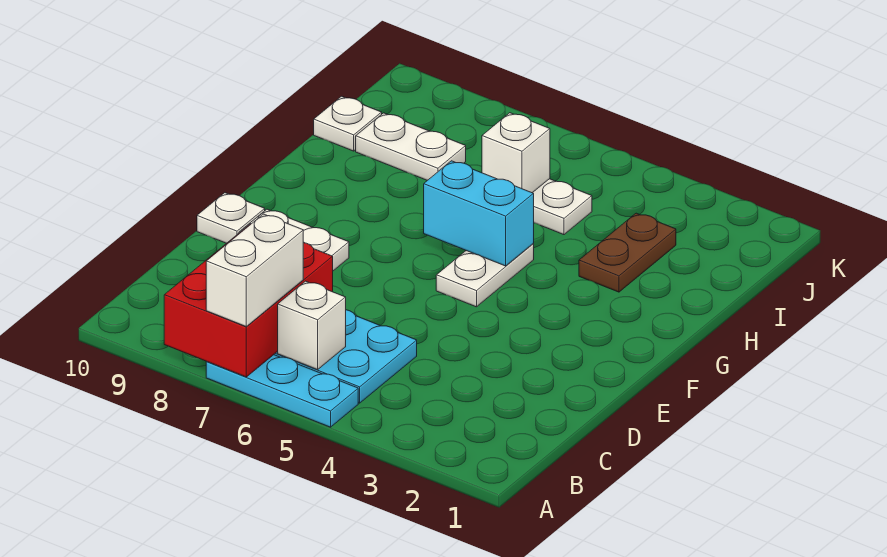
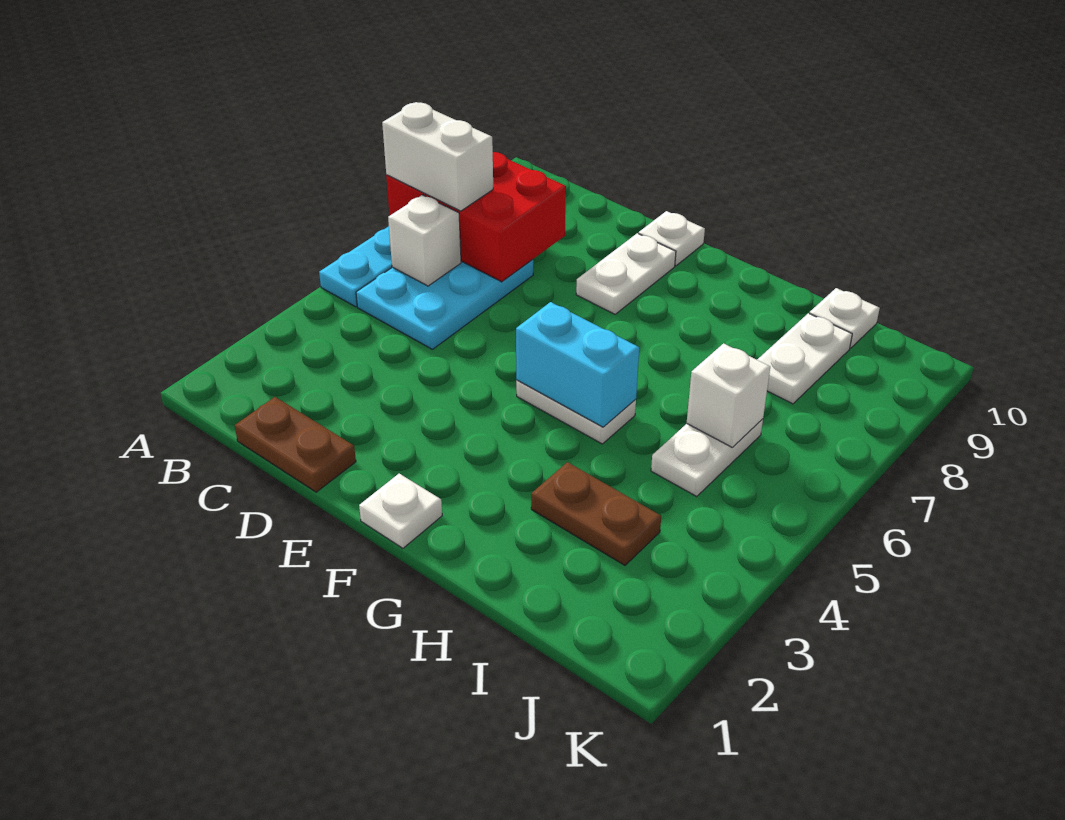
none -> brown 1x2 plate [235,397,356,492]
none -> white 1x1 plate [359,474,442,548]
cyan 1x2 brick [424,161,534,266] -> cyan 1x2 brick turned to [516,302,639,427]

